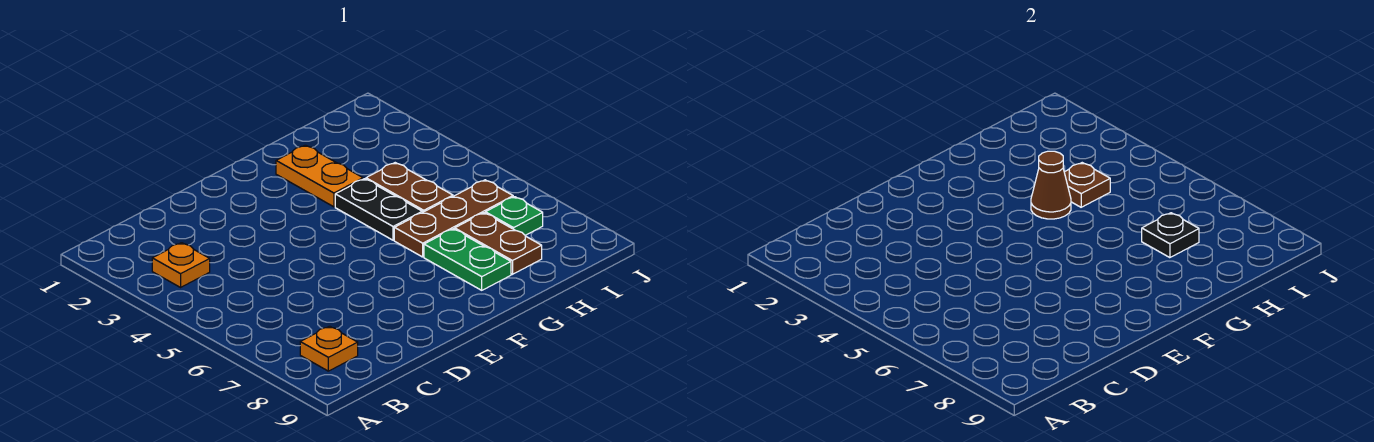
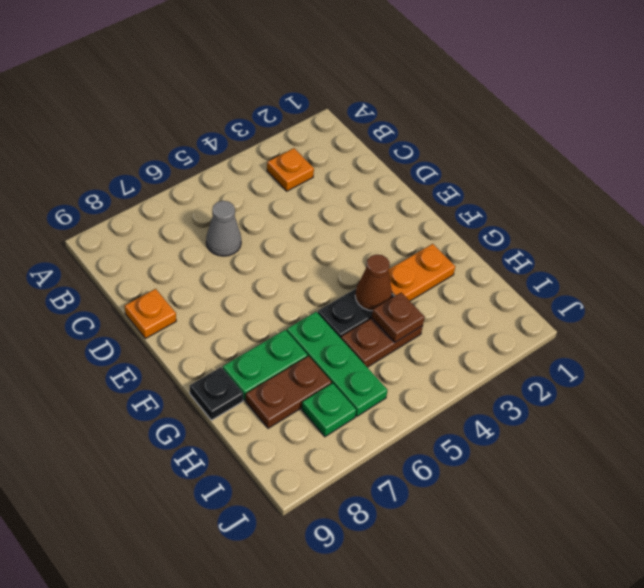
orange 1x1 plate [300,326,358,371] -> orange 1x1 plate moved to [125,289,176,339]
none -> grey 1x1 cone [206,201,241,256]
brown 1x3 plate [394,180,513,257] -> green 1x3 plate [287,312,388,416]
black 1x1 plate [1142,213,1199,258] -> black 1x1 plate moved to [190,367,243,420]

